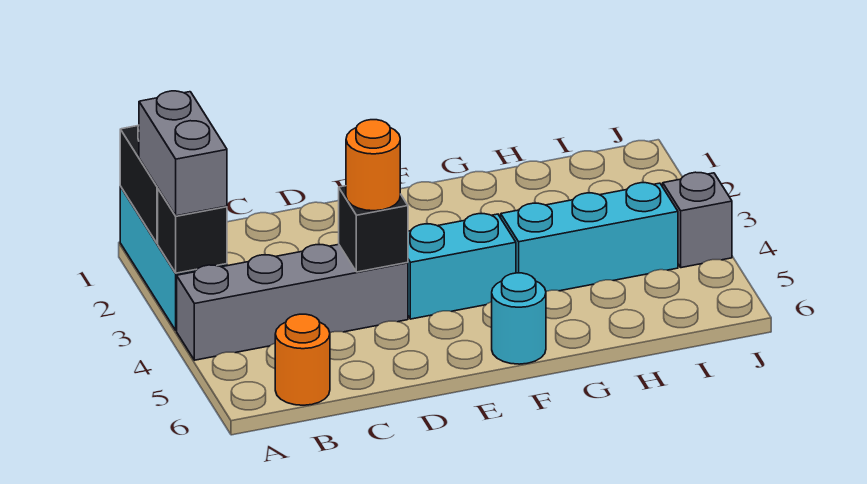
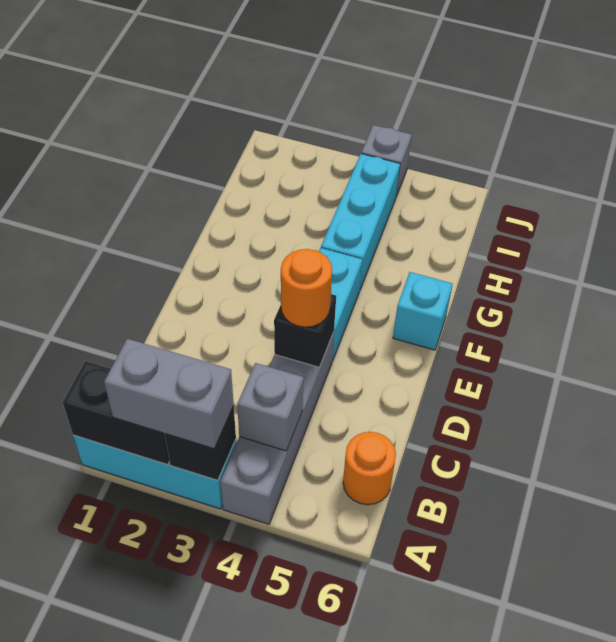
none -> grey 1x1 brick [237,363,304,451]
cyan 1x1 round brick [492,273,546,364] -> cyan 1x1 brick [393,272,453,350]

